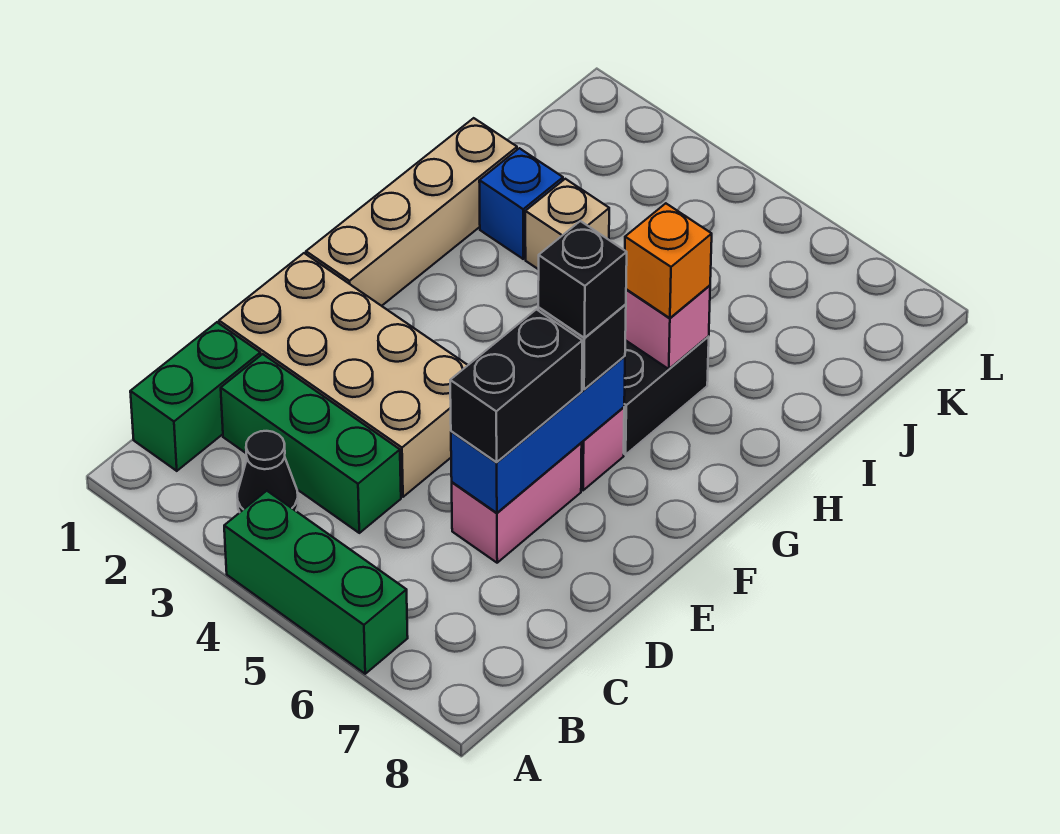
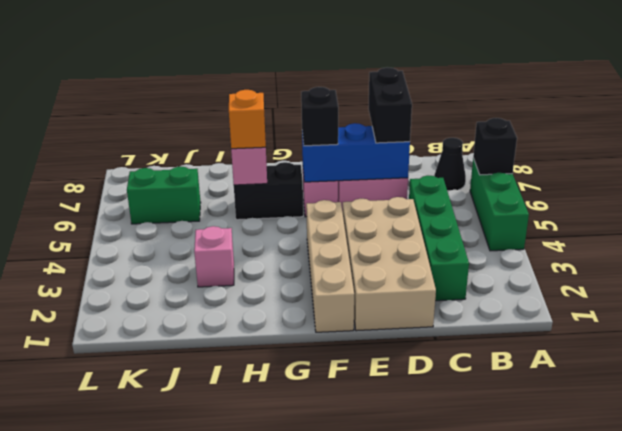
green 1x2 brick [130,322,261,471] -> green 1x2 brick moved to [127,167,201,224]
black 1x1 cone [237,431,298,512] -> black 1x1 cone moved to [434,138,466,191]
green 1x3 brick [221,354,401,533] -> green 1x4 brick [409,176,469,301]
black 1x2 brick [450,309,582,462] -> black 1x2 brick turned to [369,67,412,143]
tan 1x4 brick [306,118,517,306] -> tan 1x4 brick turned to [306,200,354,332]
black 1x1 brick [538,221,627,338] -> black 1x1 brick moved to [473,118,517,175]
blue 1x1 brick [479,148,563,259] -> none
tan 1x1 brick [525,179,609,269] -> pink 1x1 brick [194,226,234,287]

